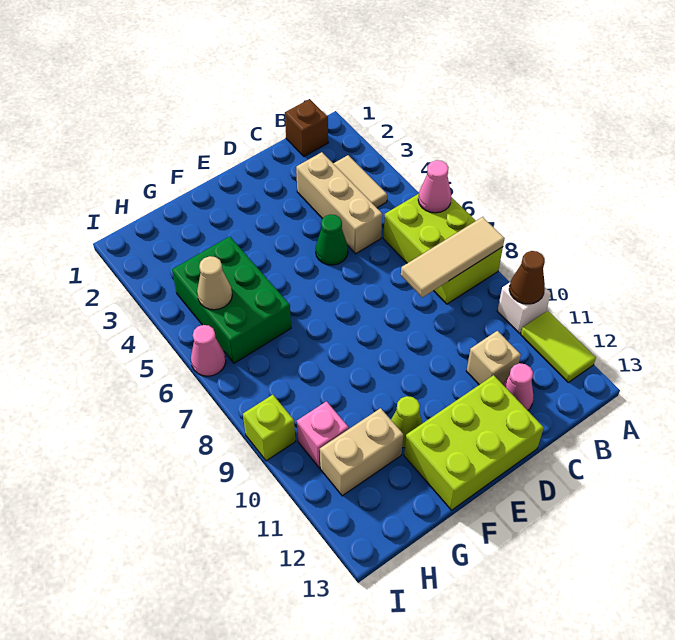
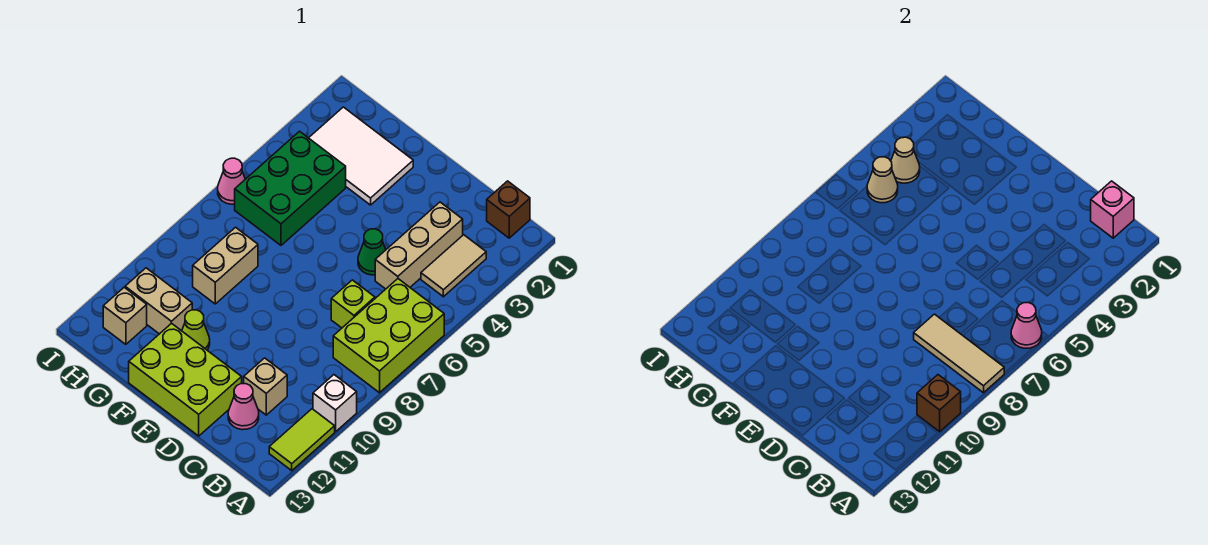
brown 1x1 cone [509,251,545,304] -> brown 1x1 brick [917,375,961,432]
none -> white 2x3 tile [309,107,413,205]
none -> tan 1x2 brick [193,227,258,304]
none -> tan 1x1 cone [891,137,920,183]
pink 1x1 brick [297,401,349,468] -> pink 1x1 brick moved to [1091,181,1134,238]
none -> tan 1x1 brick [103,287,147,344]
lime 1x1 brick [243,395,296,461] -> lime 1x1 brick moved to [331,280,375,328]

